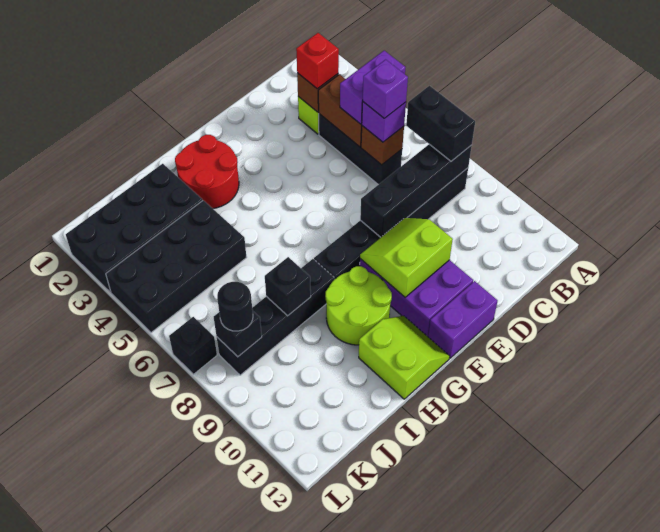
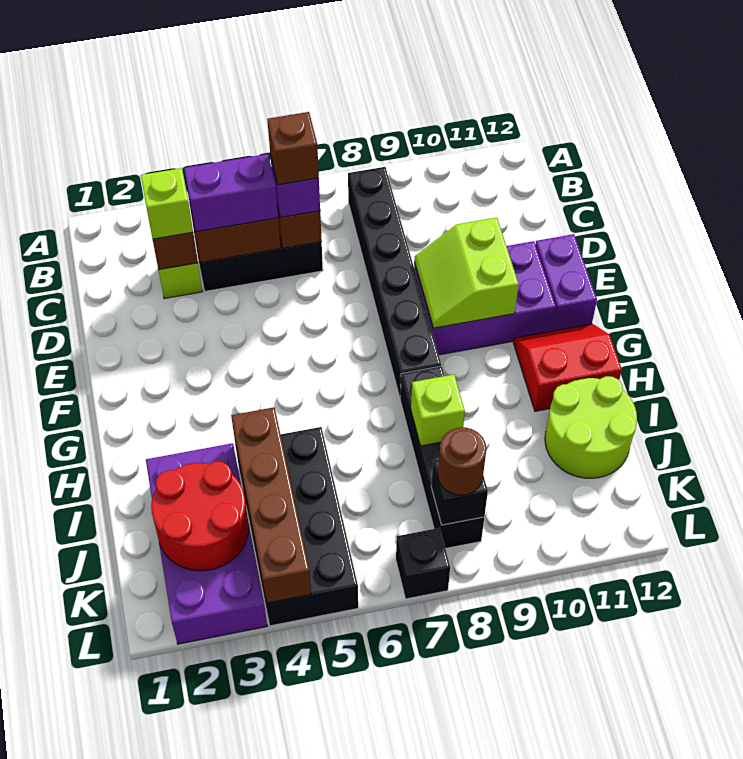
purple 1x2 brick [340,51,405,124] -> purple 1x2 brick turned to [184,154,278,232]
black 1x2 brick [406,86,475,161] -> none
black 1x4 brick [360,144,472,237] -> none
red 1x1 brick [296,33,339,89] -> lime 1x1 brick [141,168,193,239]
purple 1x1 brick [363,60,408,118] -> brown 1x1 brick [267,112,319,185]
red 2x2 round brick [175,135,239,208] -> red 2x2 round brick moved to [151,462,249,571]
lime 2x2 round brick [325,266,392,345] -> lime 2x2 round brick moved to [545,376,637,478]
lime 2x2 slope [359,316,450,399] -> red 2x2 slope [513,324,622,411]
black 2x4 brick [66,164,203,292] -> purple 2x4 brick [146,443,267,644]
none -> brown 1x4 brick [231,407,311,603]
black 1x1 brick [265,257,311,316] -> lime 1x1 brick [411,374,465,446]
black 1x1 round brick [217,282,253,331] -> brown 1x1 round brick [438,427,486,495]

